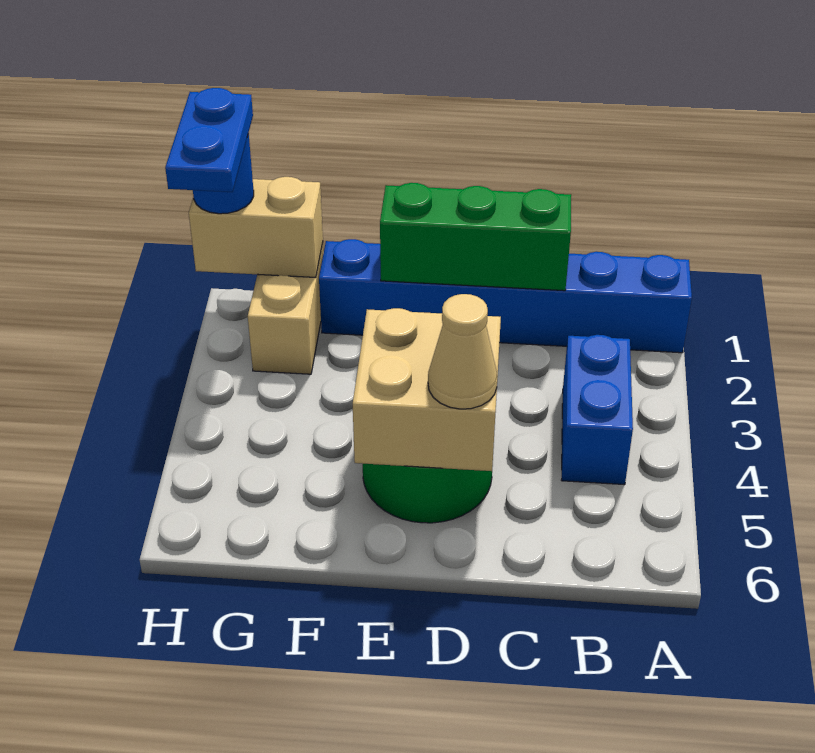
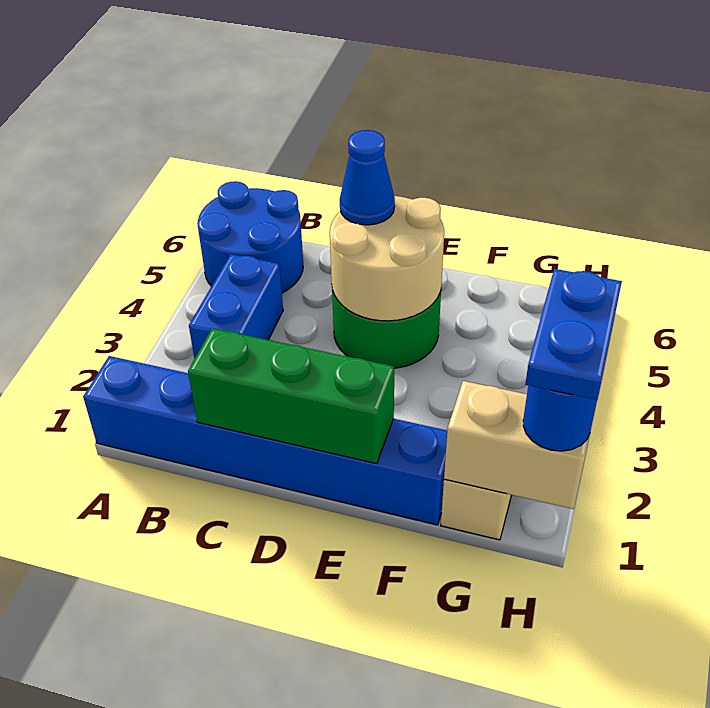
none -> blue 2x2 round brick [197,181,303,293]
tan 2x2 brick [353,308,501,471] -> tan 2x2 round brick [330,196,444,321]
tan 1x1 cone [428,294,497,409] -> blue 1x1 cone [340,130,395,225]

